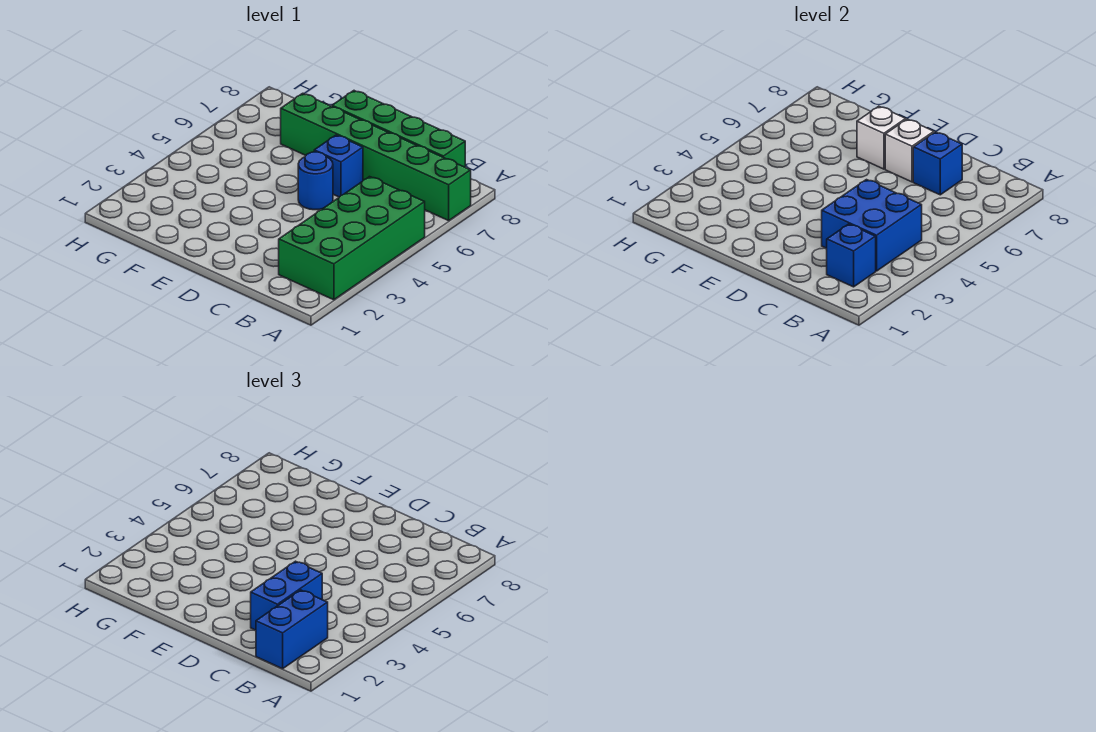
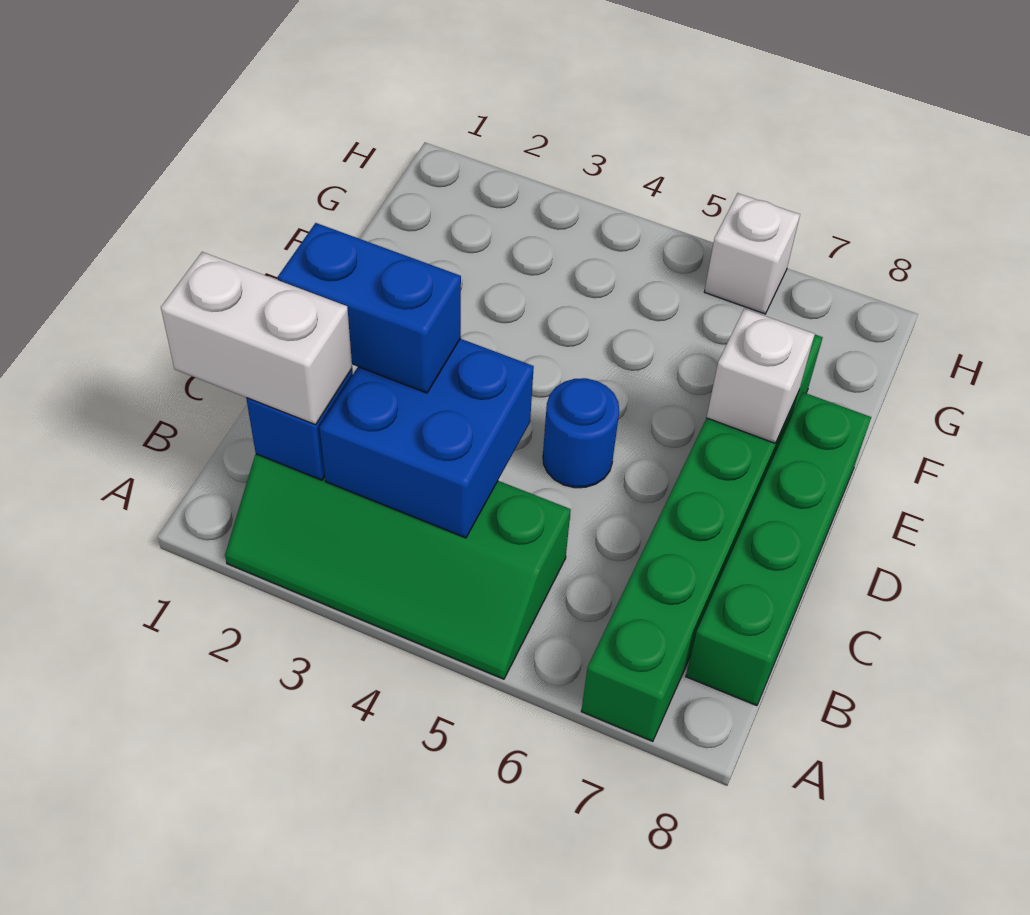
green 2x4 brick [279,177,425,300] -> green 2x4 slope [225,454,571,679]
blue 1x2 brick [256,590,328,669] -> white 1x2 brick [161,252,352,425]
blue 1x1 brick [913,132,962,195] -> none
blue 1x1 brick [314,135,363,197] -> none
white 1x1 brick [885,119,934,182] -> white 1x1 brick moved to [704,193,800,314]

